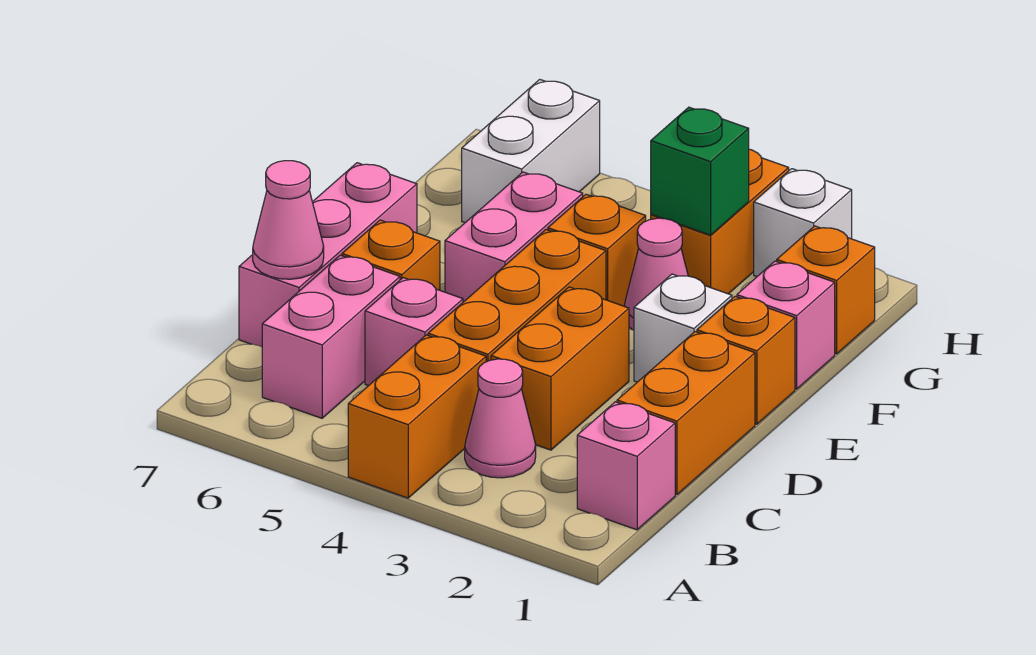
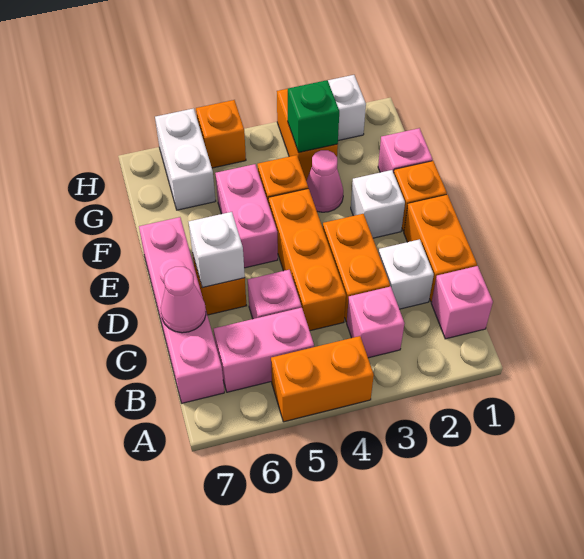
orange 1x2 brick [348,335,486,498] -> orange 1x2 brick turned to [271,336,374,422]
pink 1x1 cone [465,359,536,478] -> pink 1x1 brick [347,286,405,358]
pink 1x2 brick [262,255,400,418] -> pink 1x2 brick turned to [214,308,314,392]
none -> white 1x1 brick [379,239,434,309]
pink 1x3 brick [239,163,417,347] -> pink 1x4 brick [139,217,224,403]
none -> white 1x1 brick [188,212,245,288]
orange 1x1 brick [777,226,875,354] -> orange 1x1 brick moved to [196,100,246,168]

